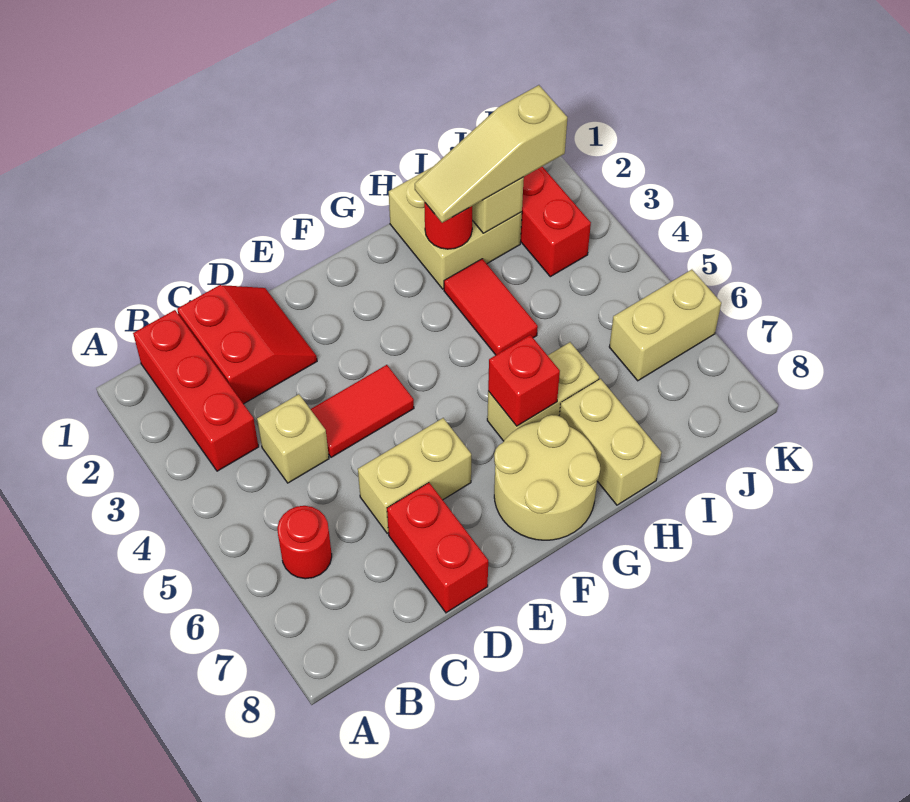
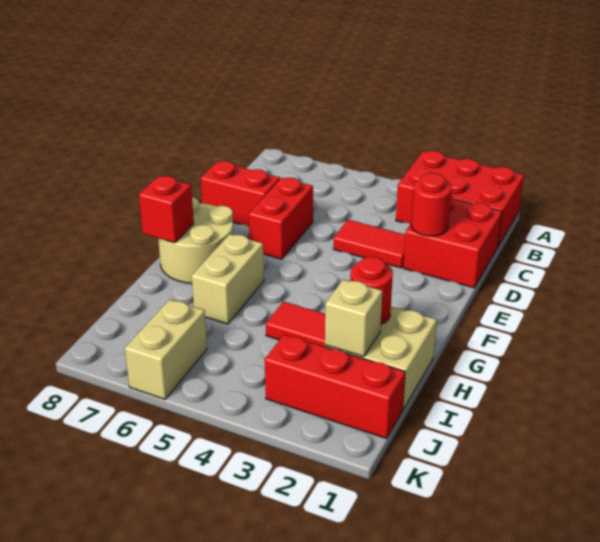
red 1x3 brick [133,310,259,471] -> red 2x3 brick [396,151,524,246]
red 1x1 round brick [277,506,332,579] -> red 1x1 round brick moved to [411,173,452,236]
red 2x2 slope [177,285,317,404] -> red 2x2 brick [403,196,502,288]
tan 1x1 brick [257,394,329,483] -> none
red 1x2 tile [311,365,414,457] -> red 1x2 tile turned to [333,220,405,268]
tan 1x2 brick [358,418,471,533] -> red 1x2 brick [249,178,313,259]
red 1x1 brick [488,335,560,426] -> red 1x1 brick moved to [139,176,194,243]
tan 1x3 slope [415,85,567,223] -> none
tan 1x2 brick [559,379,661,505] -> none

